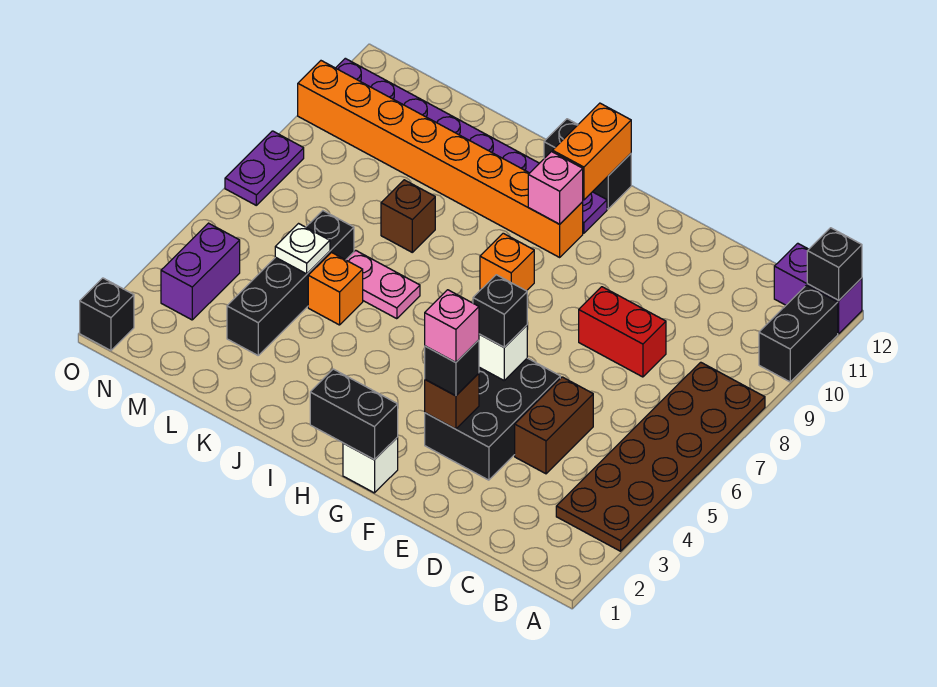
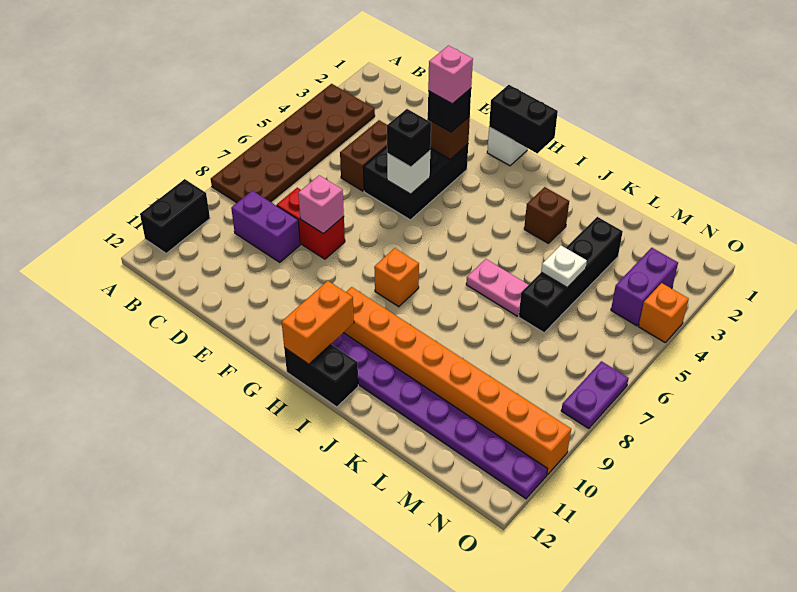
purple 1x2 brick [774,243,862,334] -> purple 1x2 brick moved to [231,191,300,262]
black 1x1 brick [807,228,862,300] -> none
pink 1x1 brick [528,152,583,224] -> pink 1x1 brick moved to [298,175,344,234]
orange 1x1 brick [308,253,363,325] -> orange 1x1 brick moved to [639,283,689,342]
brown 1x1 brick [381,180,435,252] -> brown 1x1 brick moved to [524,187,569,243]
black 1x1 brick [80,278,134,351] -> none

